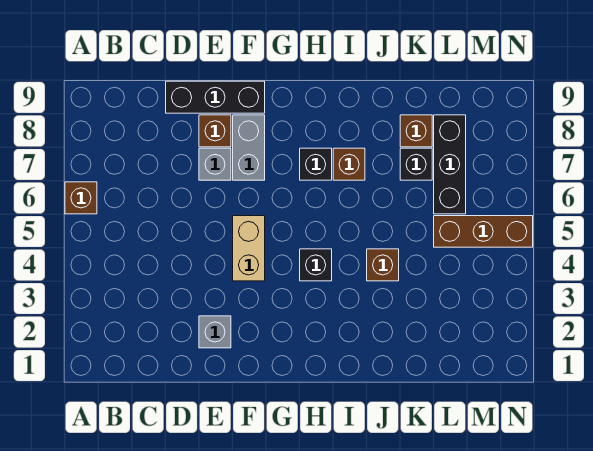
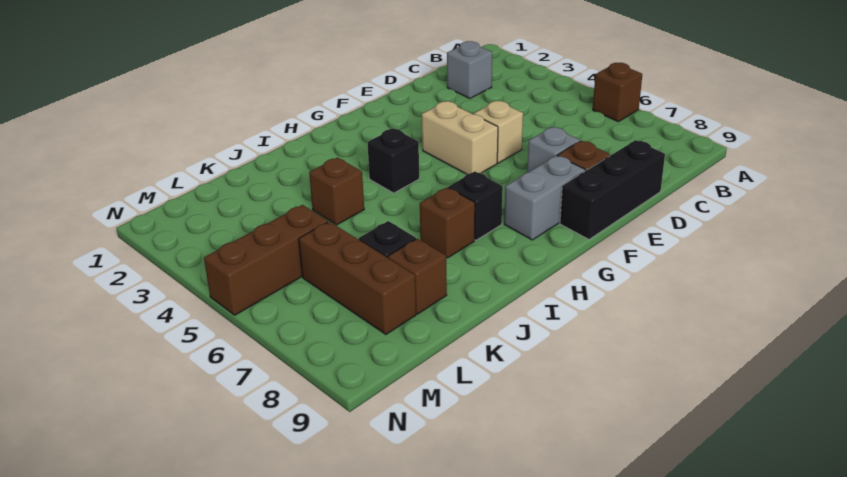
grey 1x1 brick [199,316,231,348] -> grey 1x1 brick moved to [447,41,492,98]
none -> tan 1x1 brick [474,101,523,163]
grey 1x2 brick [233,115,265,180] -> grey 1x2 brick turned to [504,155,585,240]
black 1x3 brick [434,115,466,214] -> brown 1x3 brick [299,222,416,334]

